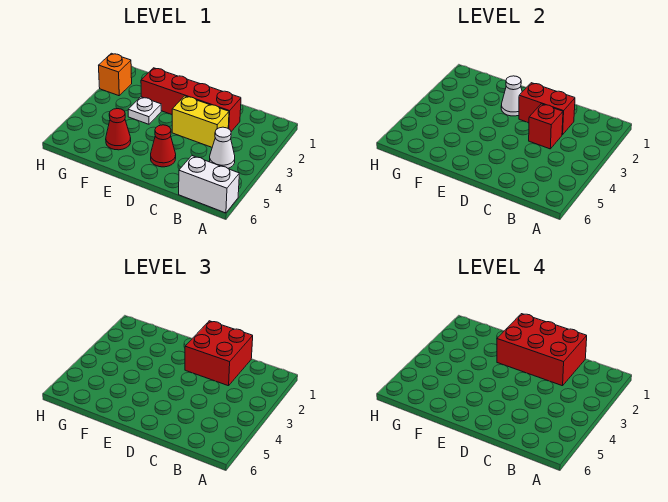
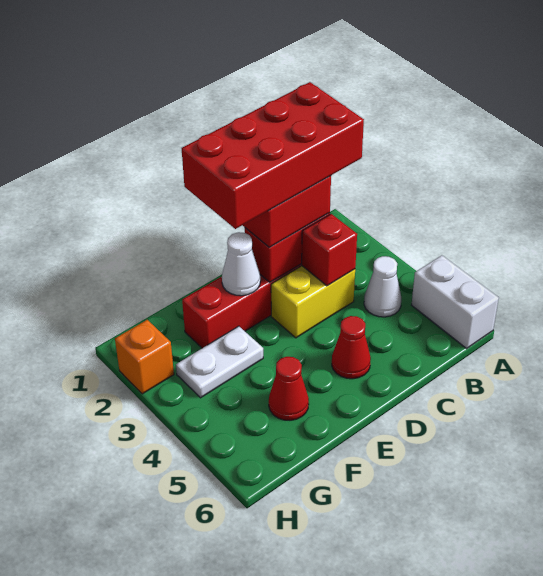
white 1x2 brick [179,156,239,213] -> white 1x2 brick turned to [412,255,499,348]
red 2x3 brick [497,314,587,386] -> red 2x4 brick [182,82,364,229]
white 1x1 plate [128,97,161,124] -> white 1x2 plate [176,326,263,398]

